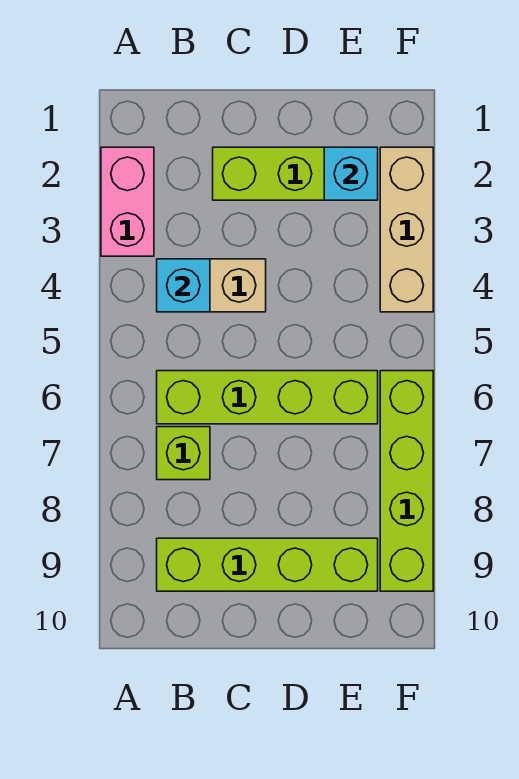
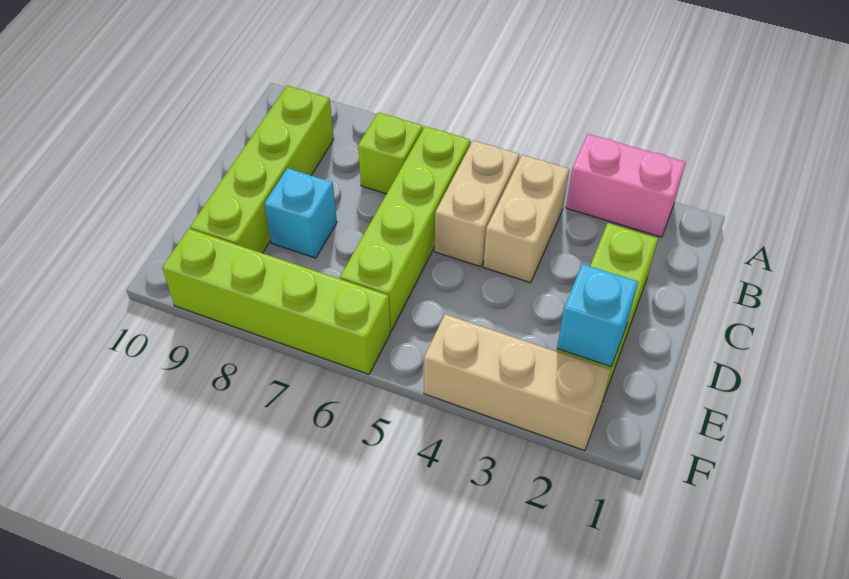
cyan 1x1 brick [157,259,210,312] -> cyan 1x1 brick moved to [264,168,337,258]
none -> tan 1x2 brick [435,140,519,267]

